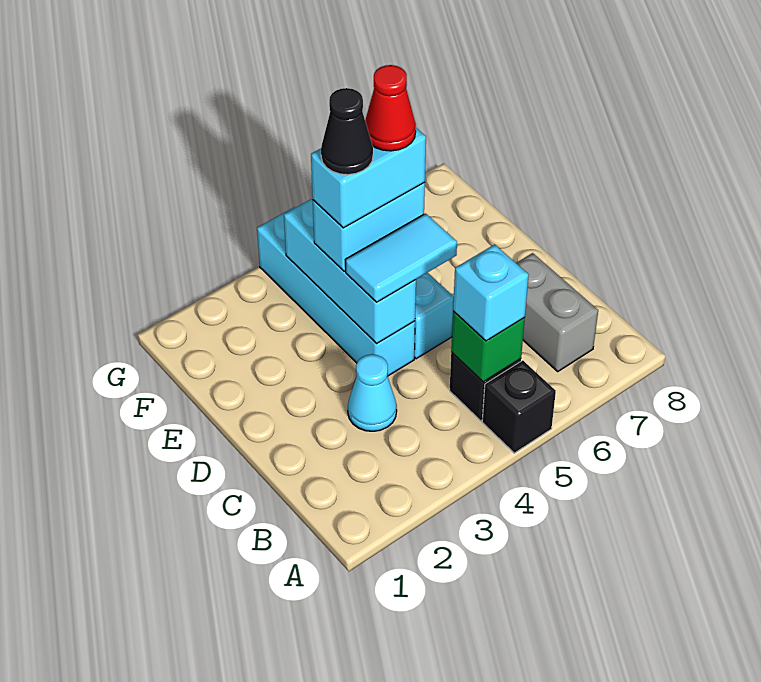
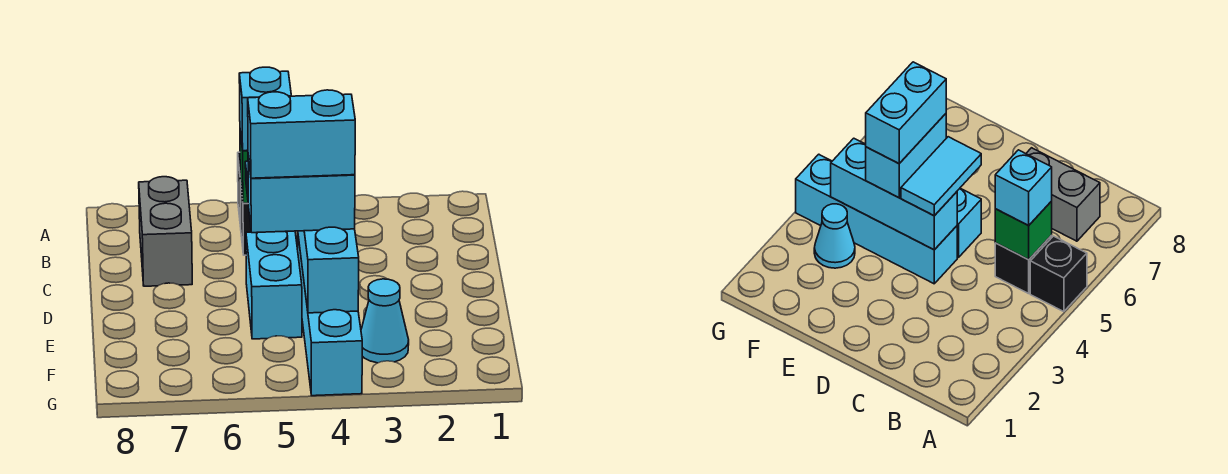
cyan 1x1 cone [348,354,397,431] -> cyan 1x1 cone moved to [361,279,409,363]
black 1x1 cone [321,88,373,175] -> none
red 1x1 cone [365,65,416,151] -> none

